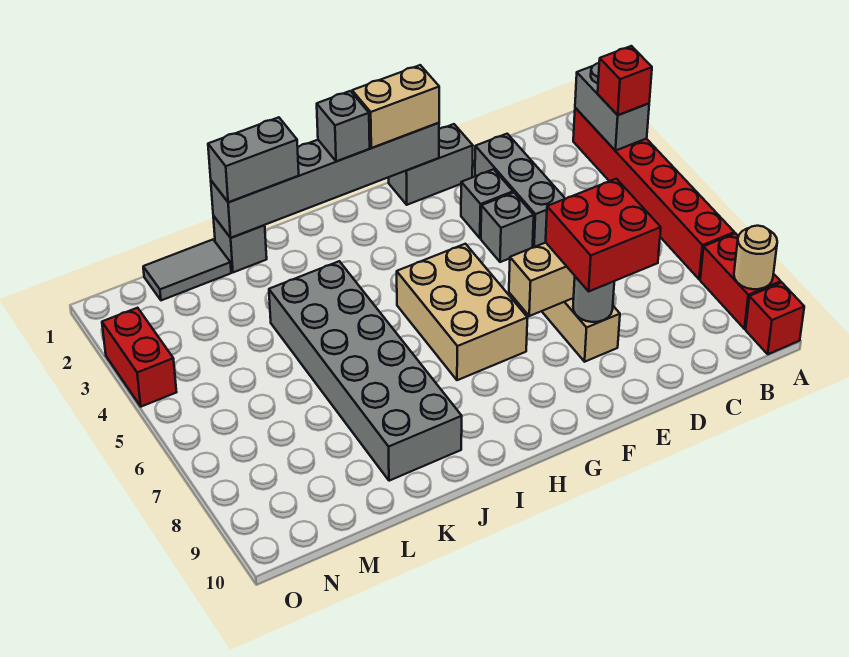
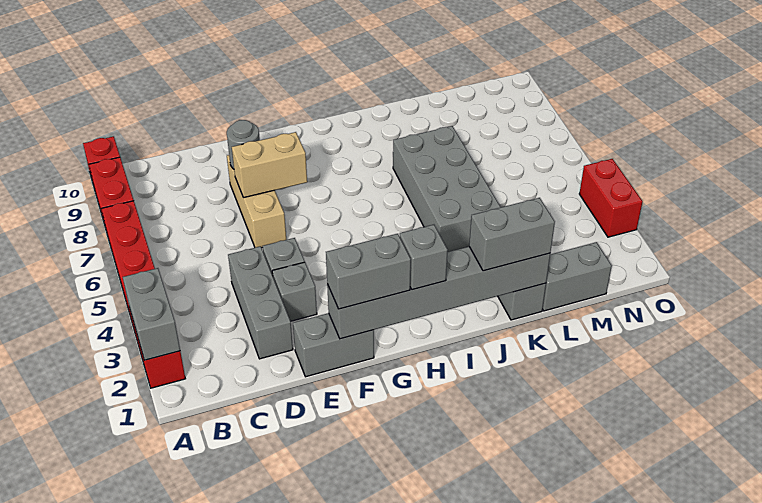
red 1x1 brick [598,46,652,115] -> none
tan 1x1 round brick [734,226,777,289] -> none
red 2x2 brick [546,179,661,291] -> none
tan 1x2 brick [352,65,439,148] -> grey 1x2 brick [326,234,411,309]
tan 2x3 brick [397,244,528,380] -> none
grey 2x6 brick [269,261,462,481] -> grey 2x4 brick [393,126,501,252]
grey 1x2 tile [143,240,231,300] -> grey 1x2 brick [543,242,612,311]

